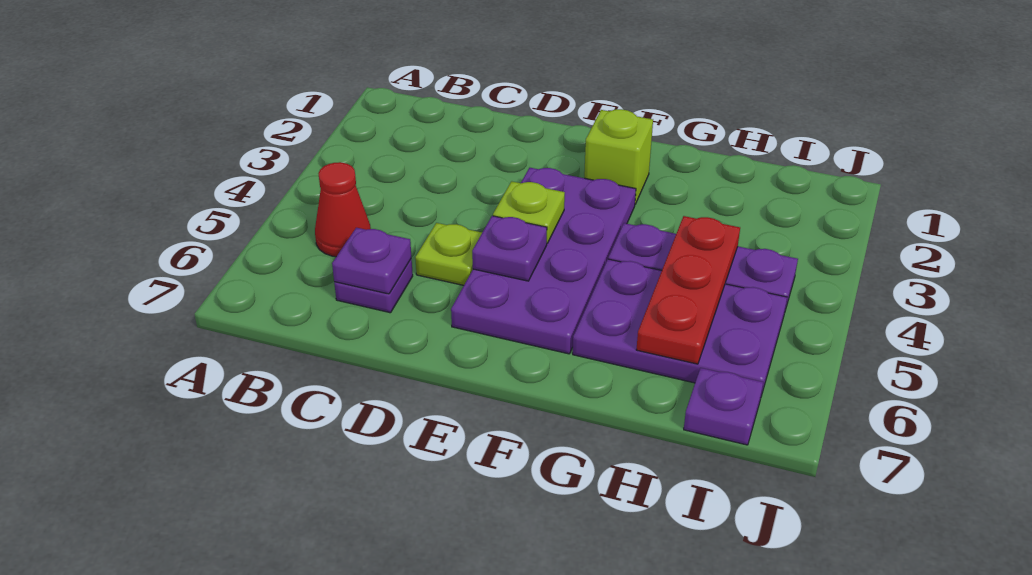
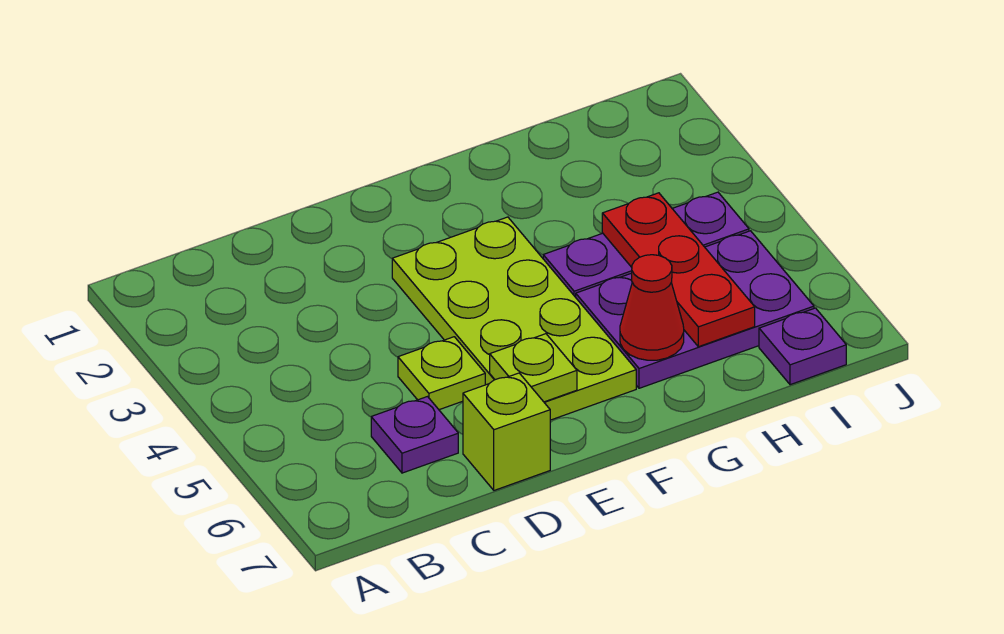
red 1x1 cone [315,162,371,257] -> red 1x1 cone moved to [620,255,684,360]
purple 1x1 plate [332,228,412,294] -> none
purple 2x4 plate [451,168,636,354] -> lime 2x4 plate [392,217,636,420]
lime 1x1 plate [493,181,565,243] -> lime 1x1 plate moved to [490,334,577,402]
purple 1x1 plate [472,216,547,281] -> none
lime 1x1 brick [584,109,653,204] -> lime 1x1 brick moved to [463,373,550,490]

